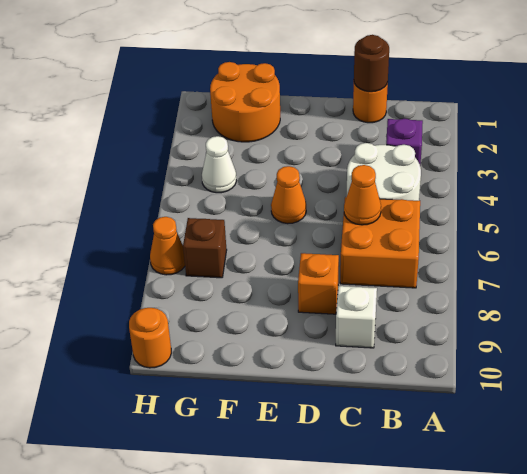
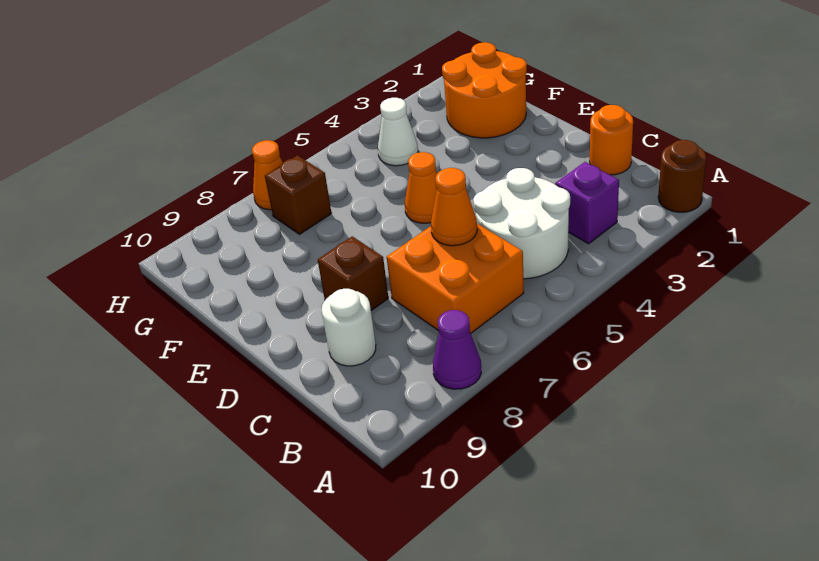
none -> purple 1x1 cone [433,310,481,389]
brown 1x1 round brick [354,35,389,92] -> brown 1x1 round brick moved to [658,140,706,212]
white 1x1 brick [336,286,377,348] -> white 1x1 round brick [322,289,376,366]
orange 1x1 brick [298,253,339,314] -> brown 1x1 brick [318,236,388,311]
orange 1x1 round brick [129,308,171,368] -> none

